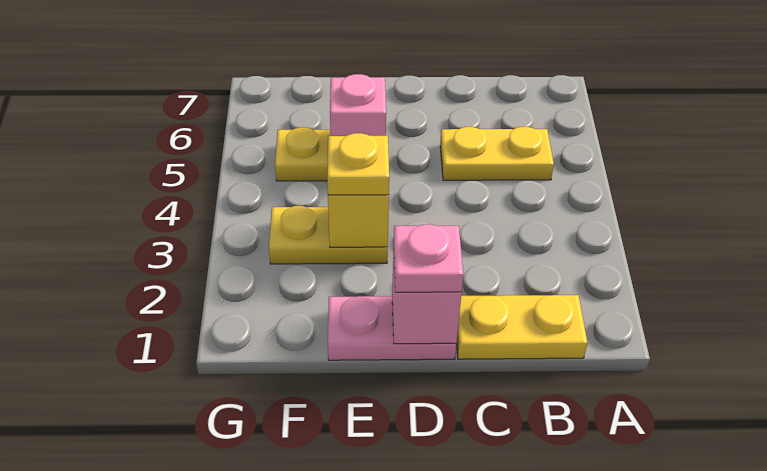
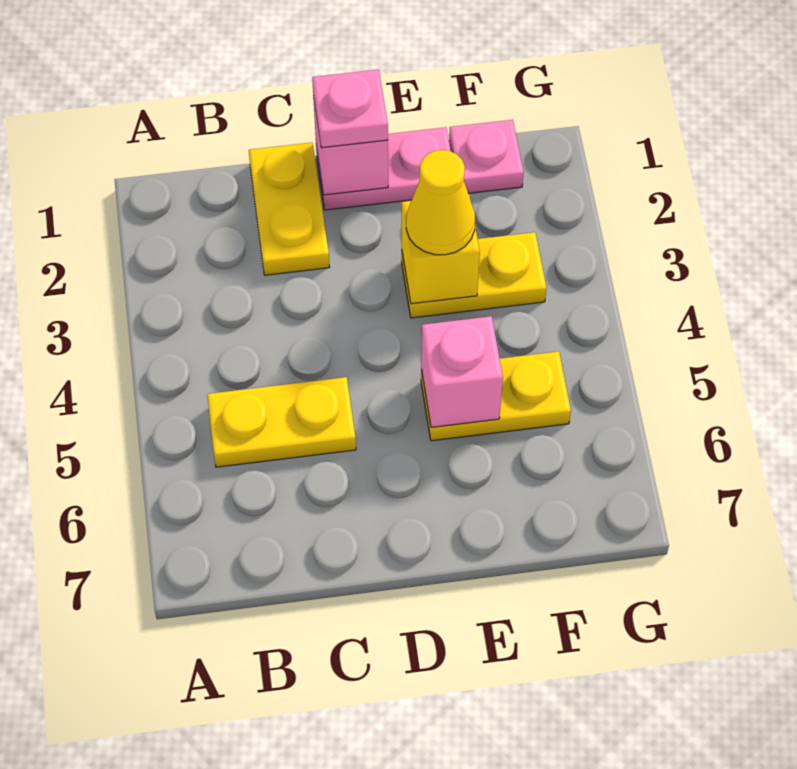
yellow 1x2 plate [457,295,587,359] -> yellow 1x2 plate turned to [249,143,329,275]
yellow 1x1 plate [327,133,389,195] -> yellow 1x1 cone [406,150,475,255]
none -> pink 1x1 plate [449,120,524,193]

